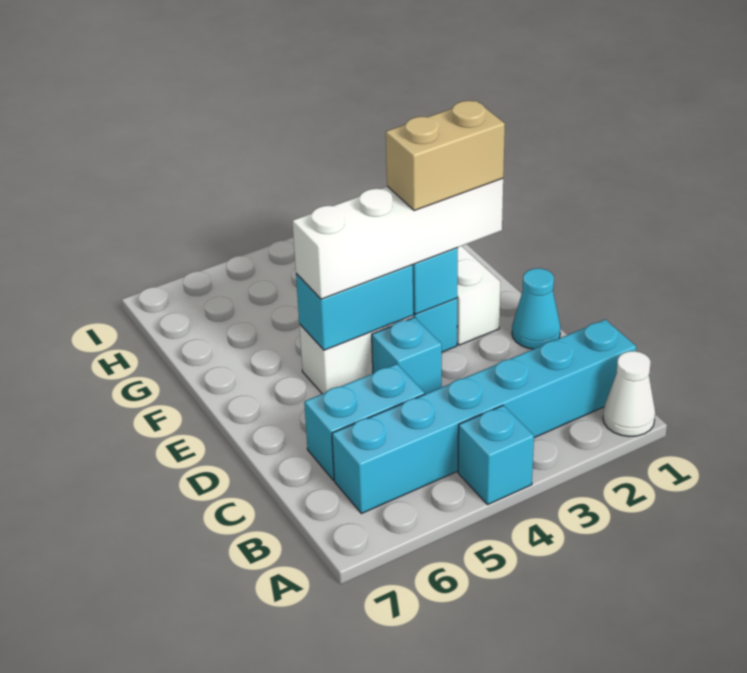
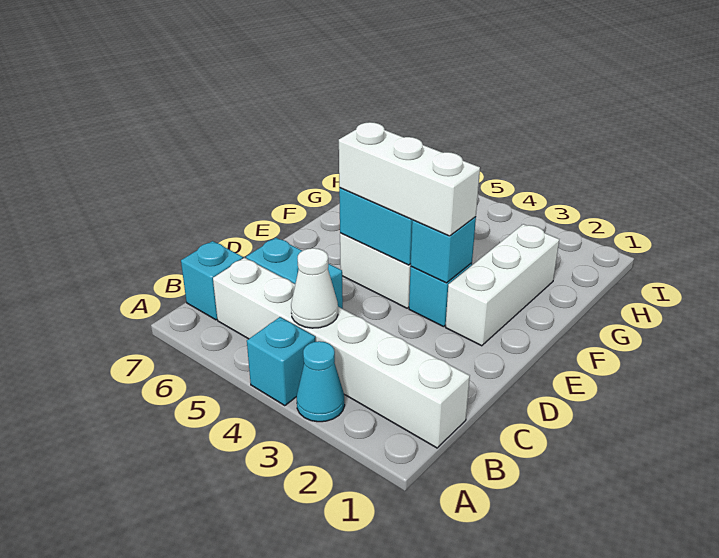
white 1x1 cone [603,351,655,437] -> white 1x1 cone moved to [291,248,338,328]
cyan 1x6 brick [332,319,636,513] -> white 1x6 brick [213,258,470,448]
cyan 1x1 cone [512,268,561,349] -> cyan 1x1 cone moved to [296,341,345,422]
cyan 1x1 brick [372,317,442,394] -> cyan 1x1 brick moved to [181,241,243,320]
white 1x4 brick [292,178,503,299] -> white 1x3 brick [339,122,480,236]
tan 1x2 brick [386,101,505,211] -> none

